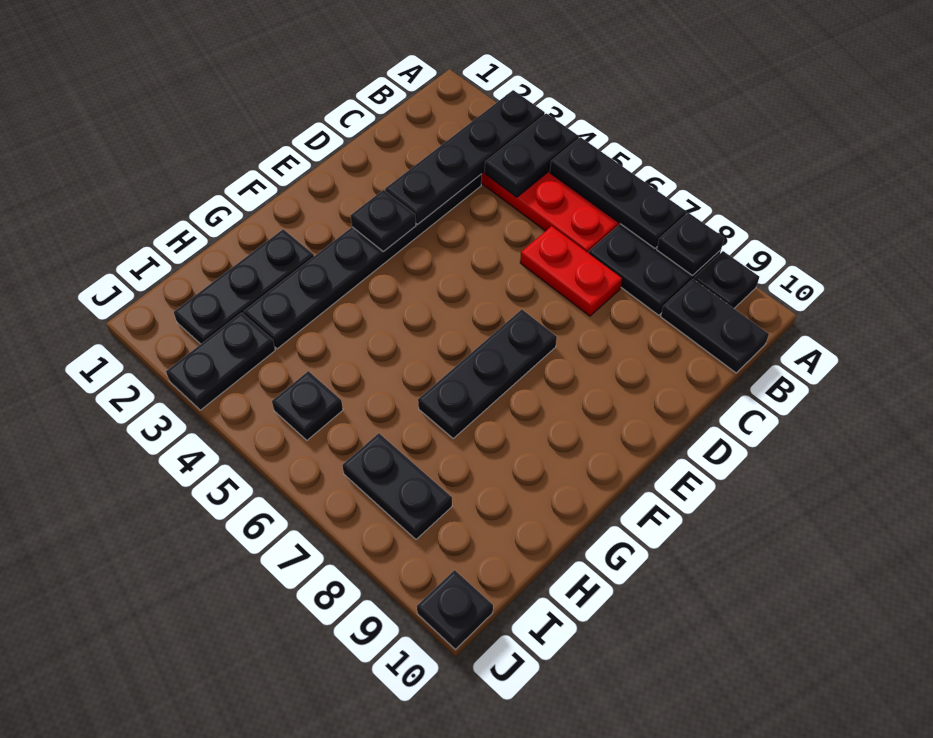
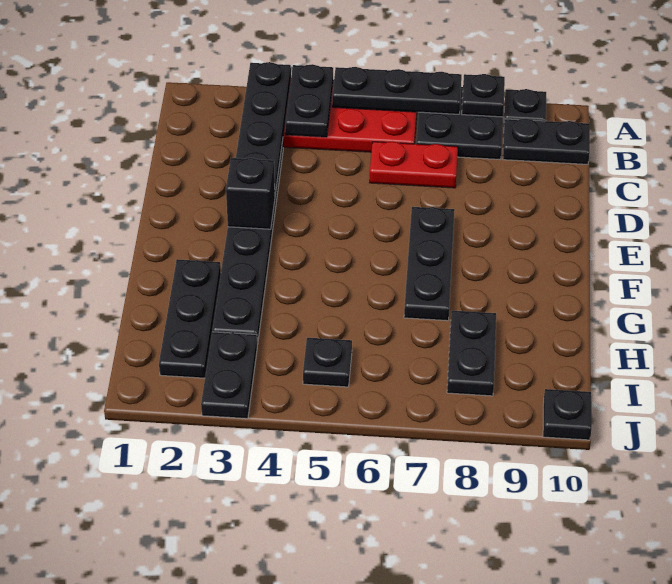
black 1x1 plate [351,190,416,252] -> black 1x1 brick [226,158,275,229]
black 1x2 plate [342,433,452,539] -> black 1x2 plate turned to [447,311,496,396]

